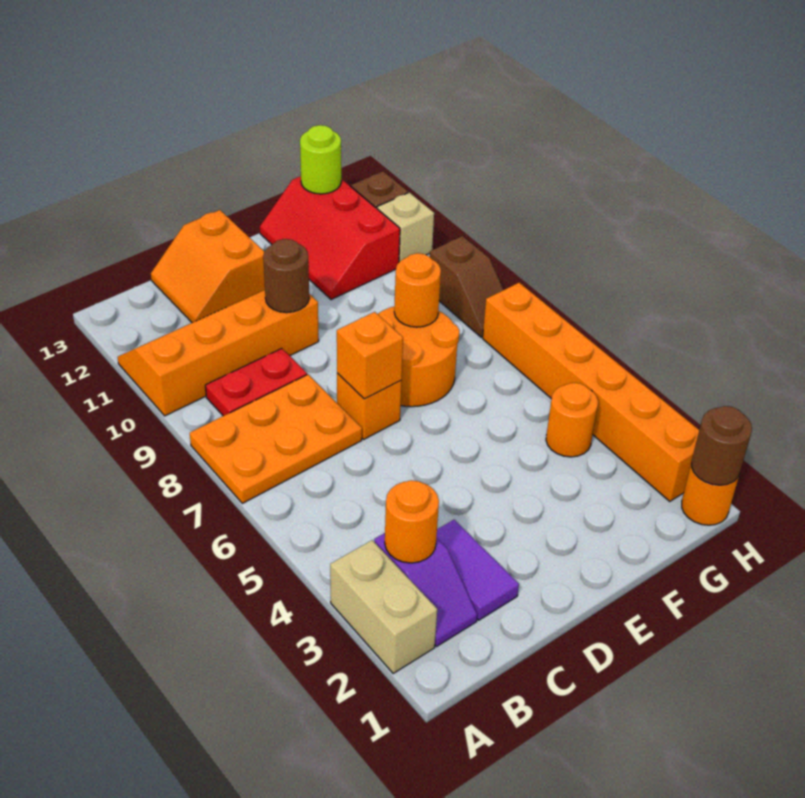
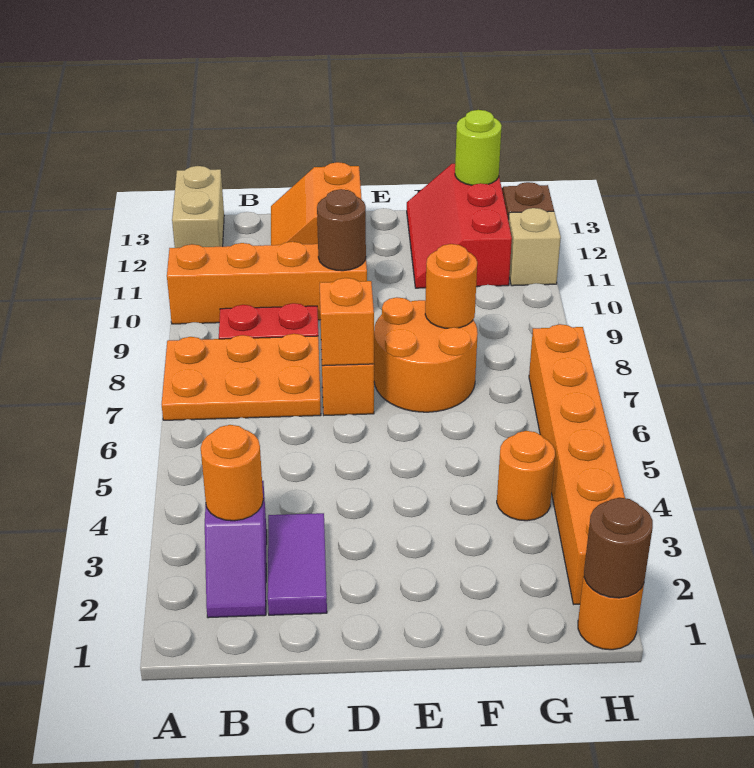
tan 1x2 brick [330,540,437,673] -> tan 1x2 brick moved to [172,166,224,248]
brown 1x2 slope [430,236,504,337] -> none

